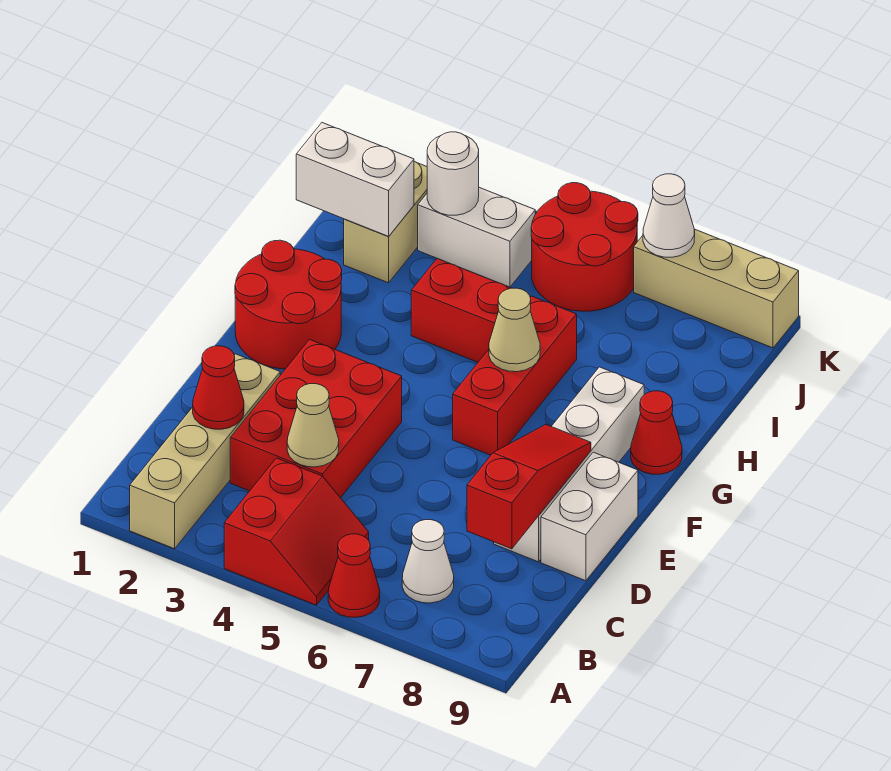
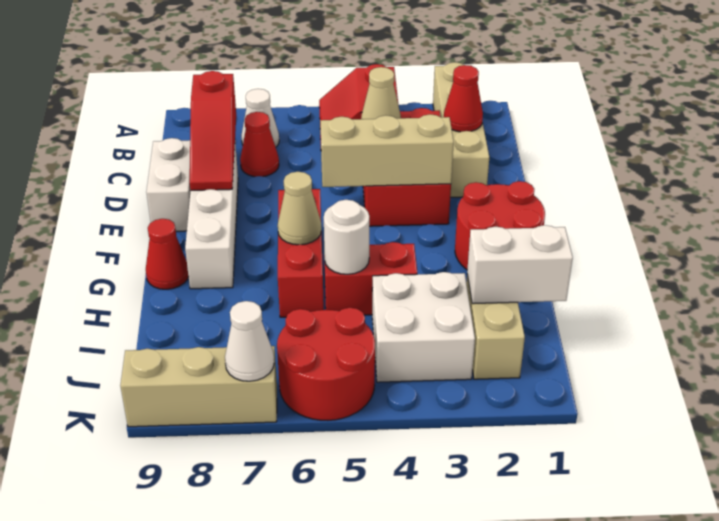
red 1x1 cone [328,534,380,617] -> red 1x1 cone moved to [240,112,279,177]
none -> tan 1x3 brick [321,114,454,187]
white 1x2 brick [418,188,535,287] -> white 2x2 brick [372,272,475,382]
white 1x1 round brick [427,132,479,215] -> white 1x1 round brick moved to [324,200,369,274]

